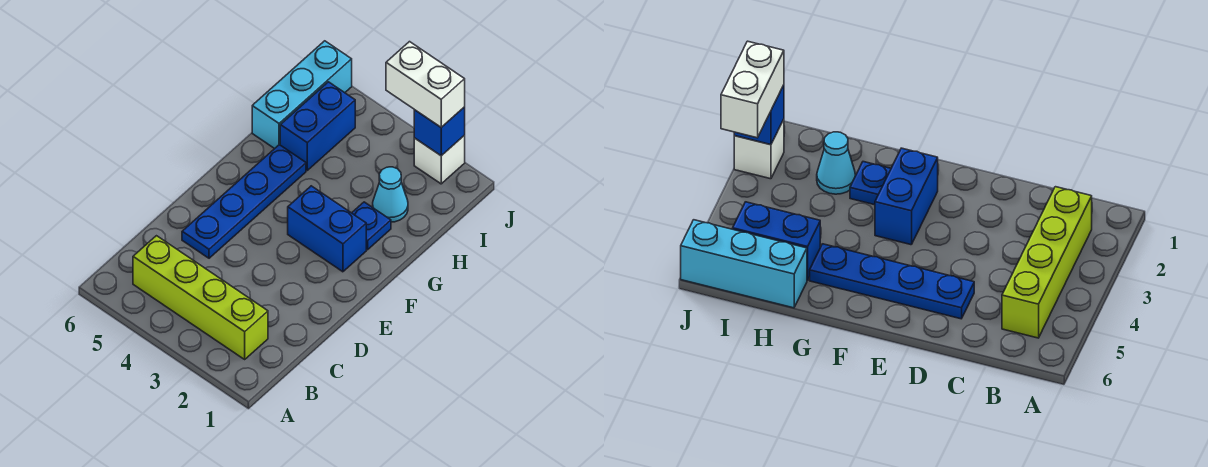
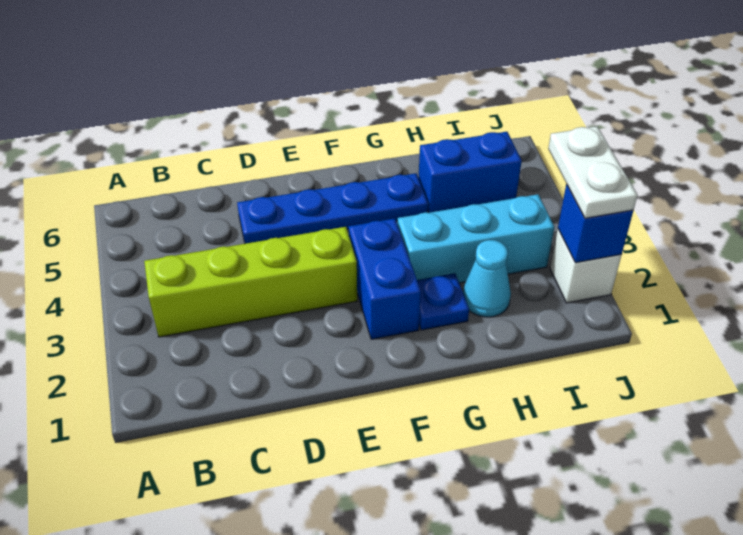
lime 1x4 brick [133,236,268,359] -> lime 1x4 brick turned to [144,227,357,337]
cyan 1x3 brick [252,41,352,149] -> cyan 1x3 brick moved to [397,194,554,283]
white 1x2 brick [386,42,465,127] -> white 1x2 plate [548,126,638,218]

